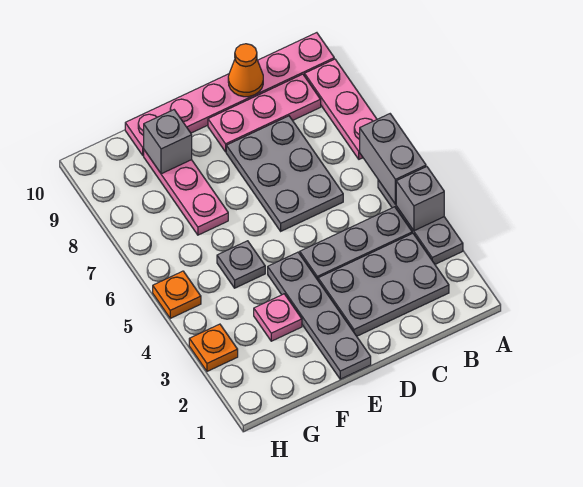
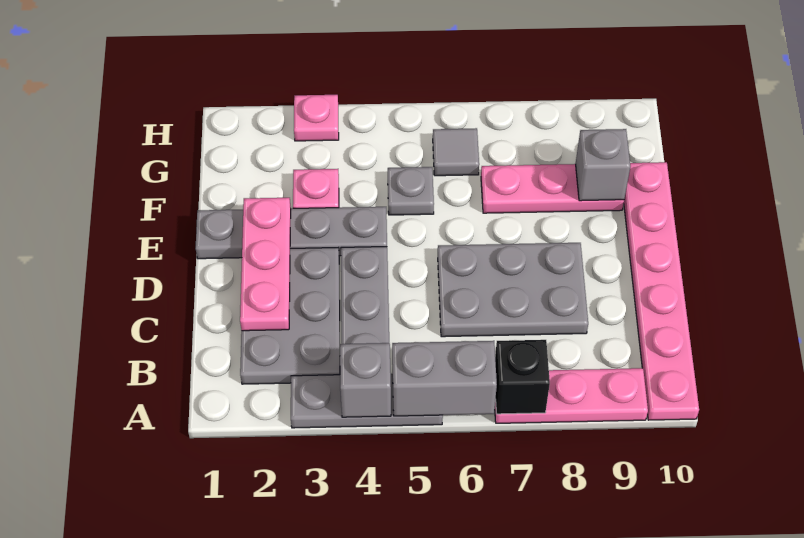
none -> black 1x1 brick [495,340,550,414]
pink 1x3 plate [208,74,321,152] -> pink 1x3 plate moved to [240,198,291,331]
orange 1x1 cone [228,44,263,97] -> none
none -> grey 1x1 tile [433,128,479,176]
orange 1x1 plate [189,324,238,371] -> pink 1x1 plate [294,95,339,141]
orange 1x1 plate [153,271,201,318] -> none

